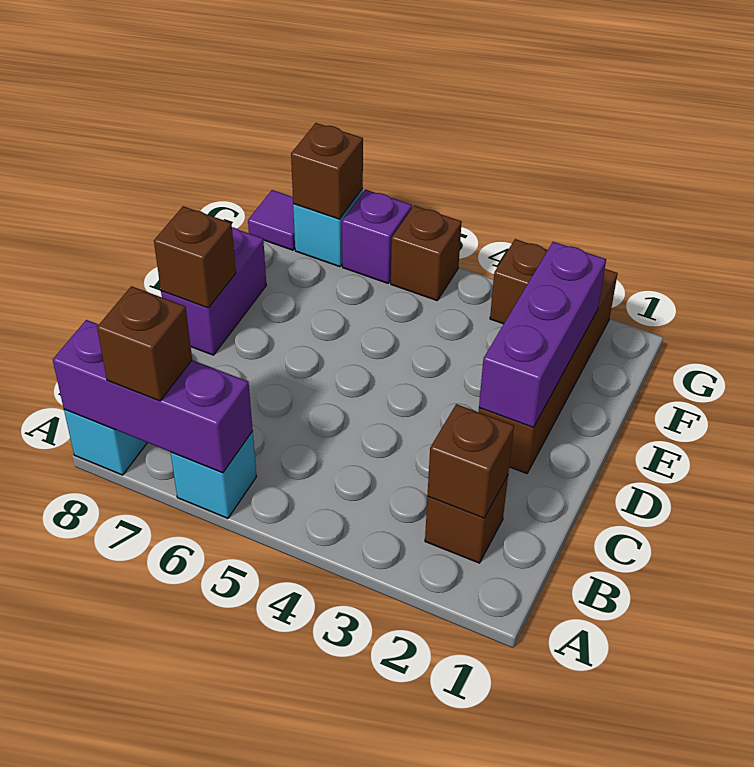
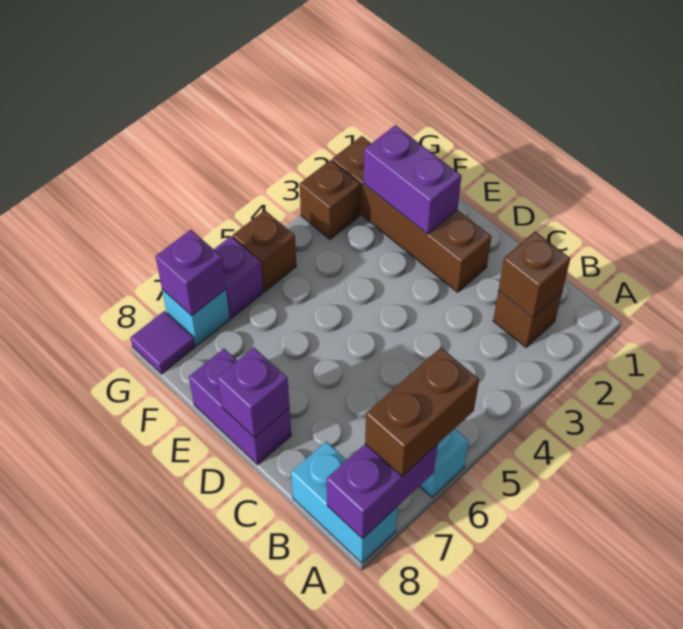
purple 1x3 brick [53,320,253,473] -> purple 1x2 brick [327,444,437,539]
brown 1x1 brick [97,286,192,401] -> brown 1x2 brick [365,348,479,476]
purple 1x3 brick [479,242,606,428] -> purple 1x2 brick [363,125,461,234]
brown 1x1 brick [154,206,236,308] -> purple 1x1 brick [217,348,289,437]
brown 1x1 brick [291,123,363,219] -> purple 1x1 brick [155,230,226,316]

